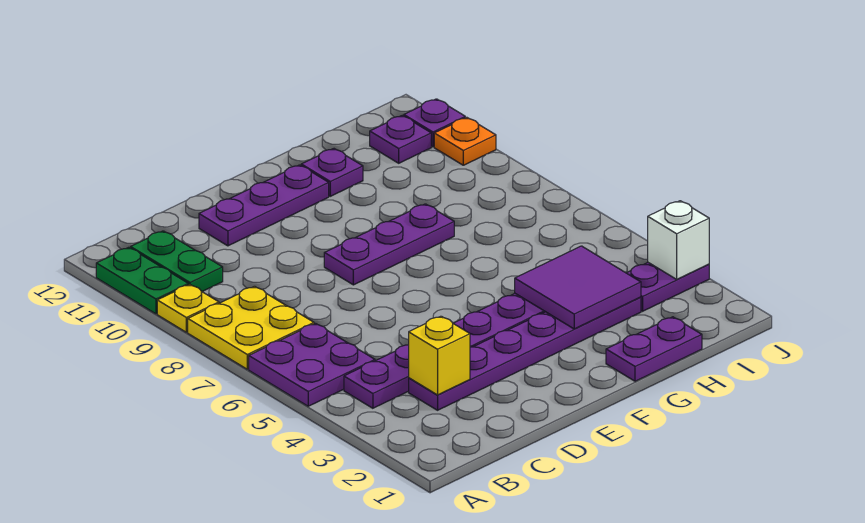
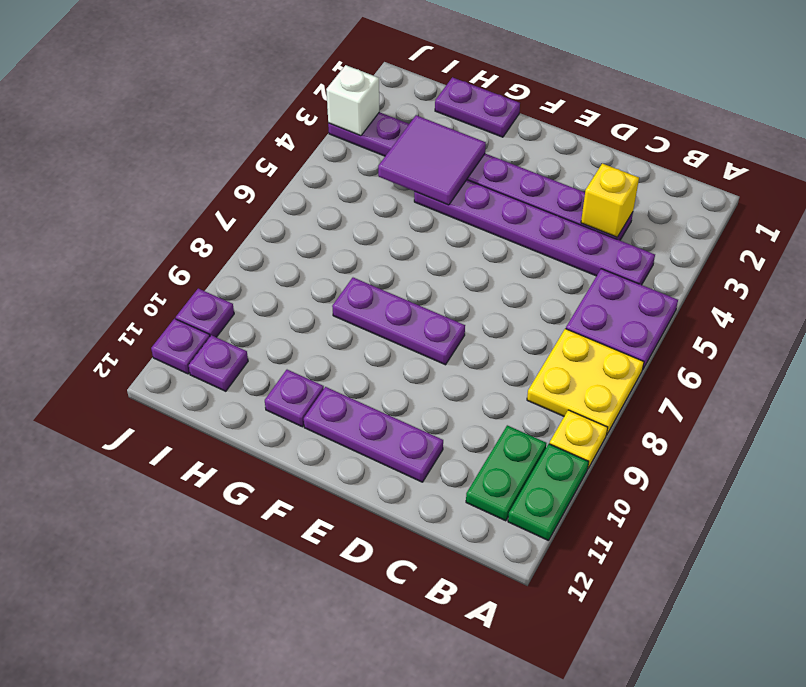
orange 1x1 plate [434,117,496,165] -> purple 1x1 plate [176,289,234,337]

